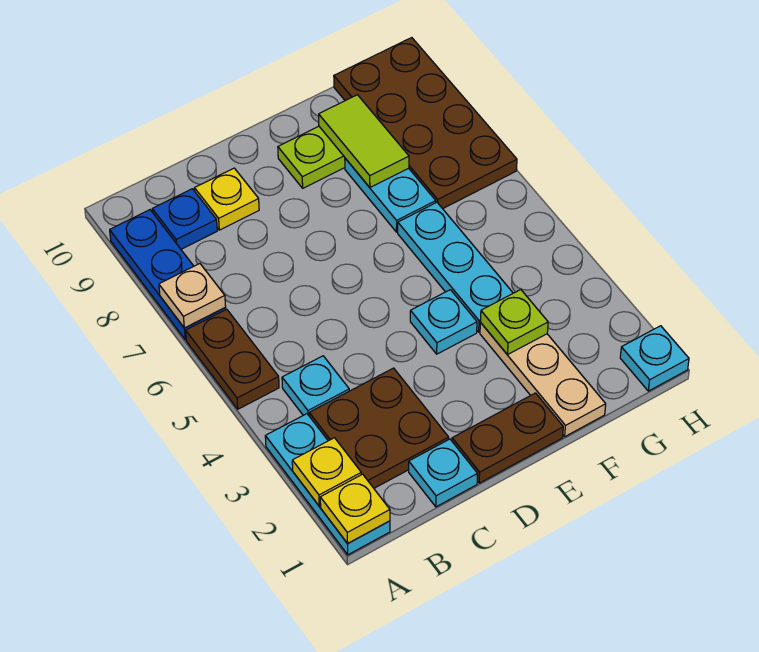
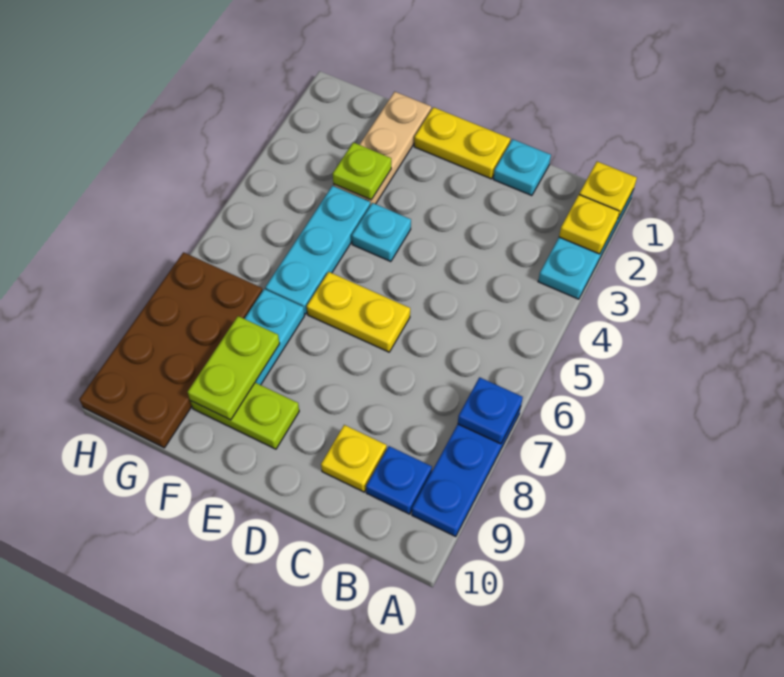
brown 1x2 plate [186,309,279,409] -> none
tan 1x1 plate [159,264,226,328] -> blue 1x1 plate [458,377,523,444]
brown 2x2 plate [309,368,449,488] -> none
cyan 1x1 plate [282,356,349,415] -> none
brown 1x2 plate [452,393,563,483] -> yellow 1x2 plate [414,107,510,179]
none -> yellow 1x2 plate [307,272,410,352]
lime 1x2 tile [319,95,409,187] -> lime 1x2 plate [188,316,280,420]
cyan 1x1 plate [620,326,689,391] -> none

